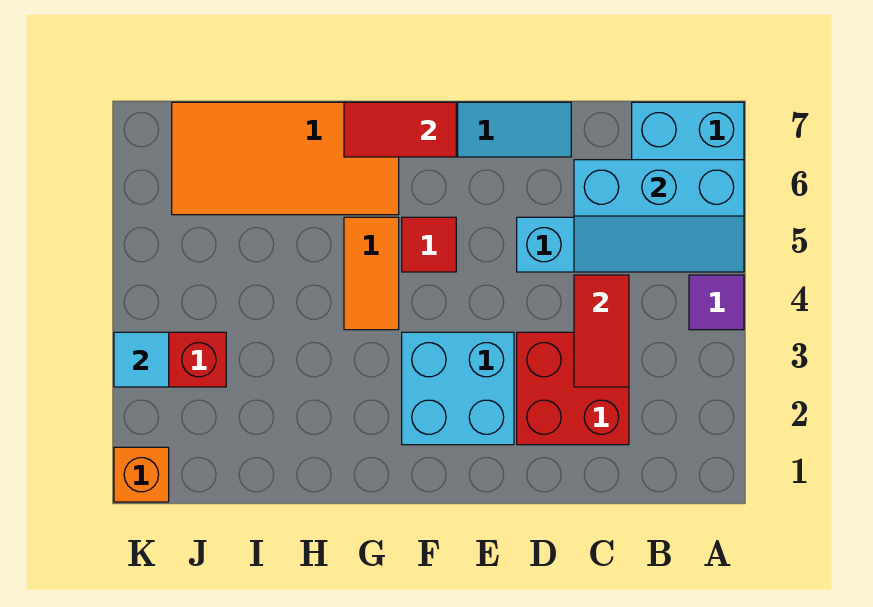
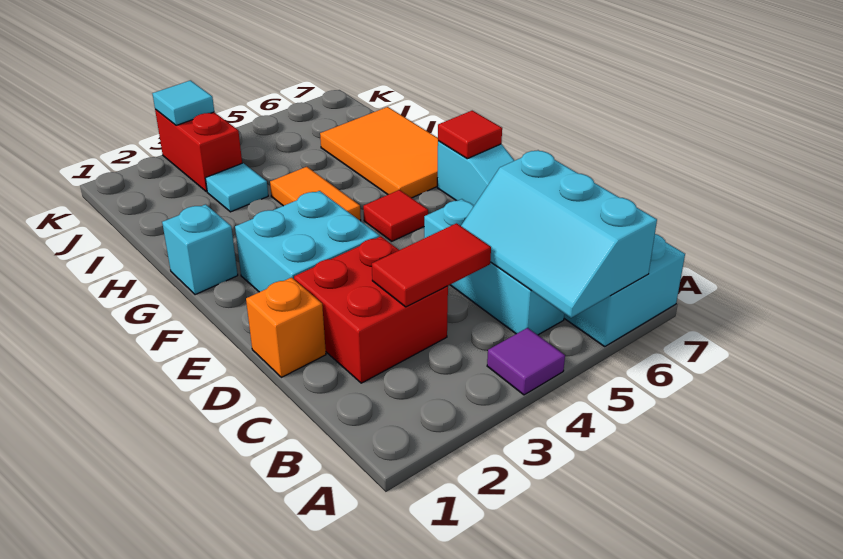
red 1x2 tile [344,102,456,157] -> red 1x1 tile [438,111,502,159]
none -> cyan 1x1 brick [162,204,238,295]
orange 1x2 tile [344,217,399,330] -> orange 1x2 tile turned to [270,167,361,221]
orange 2x4 tile [172,102,399,215] -> orange 2x3 tile [320,107,438,198]
none -> cyan 1x1 tile [205,163,268,212]
orange 1x1 brick [114,447,169,502] -> orange 1x1 brick moved to [246,278,326,377]

